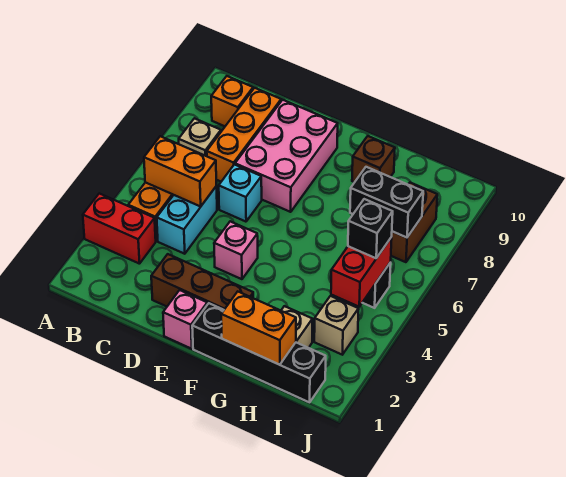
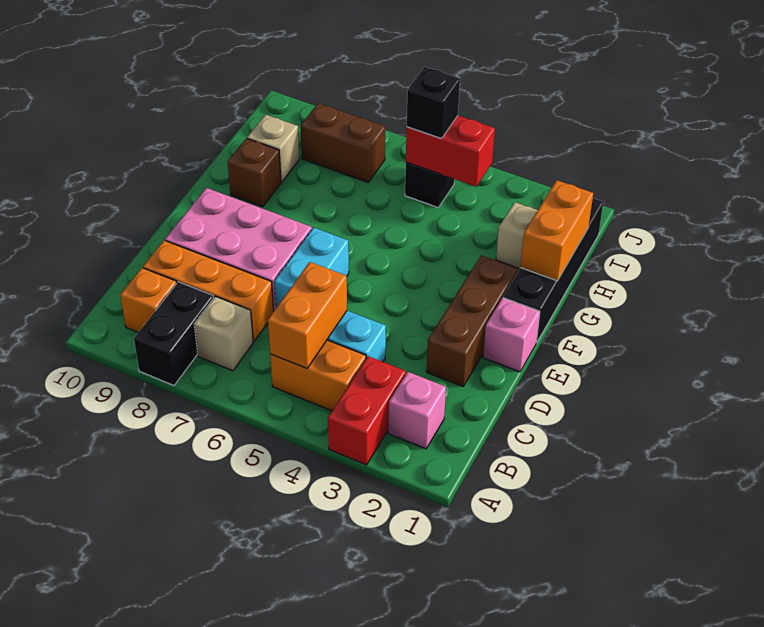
cyan 1x1 brick [219,165,262,222] -> cyan 1x2 brick [274,228,349,308]
pink 1x1 brick [214,221,258,279] -> pink 1x1 brick moved to [388,372,446,449]
black 1x2 brick [350,167,423,238] -> black 1x2 brick moved to [134,282,213,385]
tan 1x1 brick [314,296,359,355] -> tan 1x1 brick moved to [247,115,299,182]

